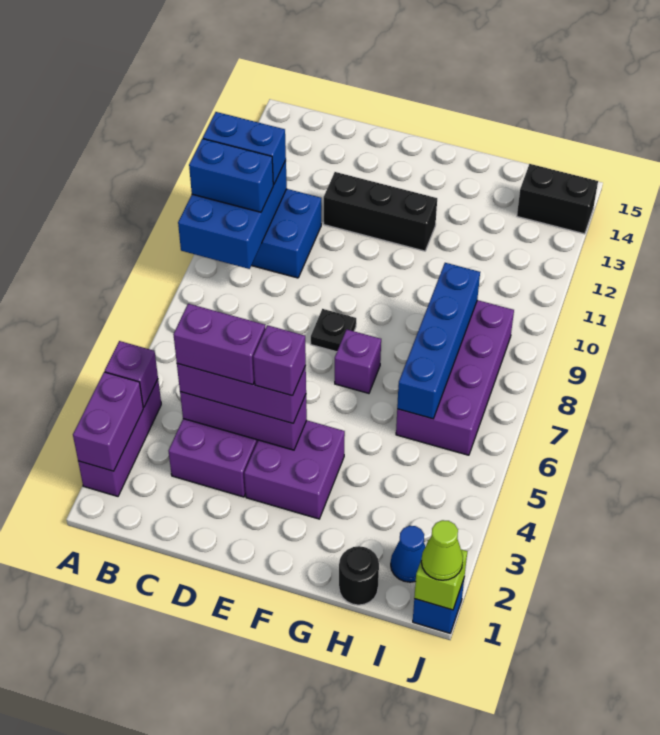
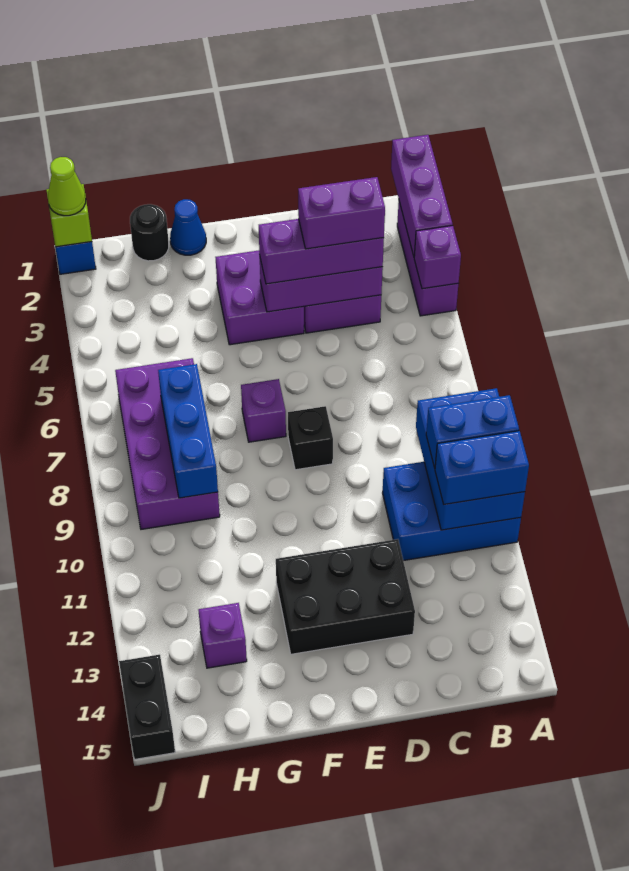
purple 1x2 brick [73,372,143,471] -> purple 1x3 brick [391,135,453,256]
black 1x3 brick [324,172,437,251] -> black 2x3 brick [276,539,415,654]
purple 1x1 brick [253,325,306,396] -> purple 1x1 brick moved to [199,603,247,668]
black 1x1 plate [311,309,356,352] -> black 1x1 brick [288,406,333,470]
blue 1x4 brick [397,263,480,419] -> blue 1x3 brick [158,364,218,498]
blue 1x1 cone [391,526,425,582] -> blue 1x1 cone moved to [170,199,206,255]
black 1x2 brick [517,164,598,234] -> black 1x2 brick turned to [119,655,175,759]

